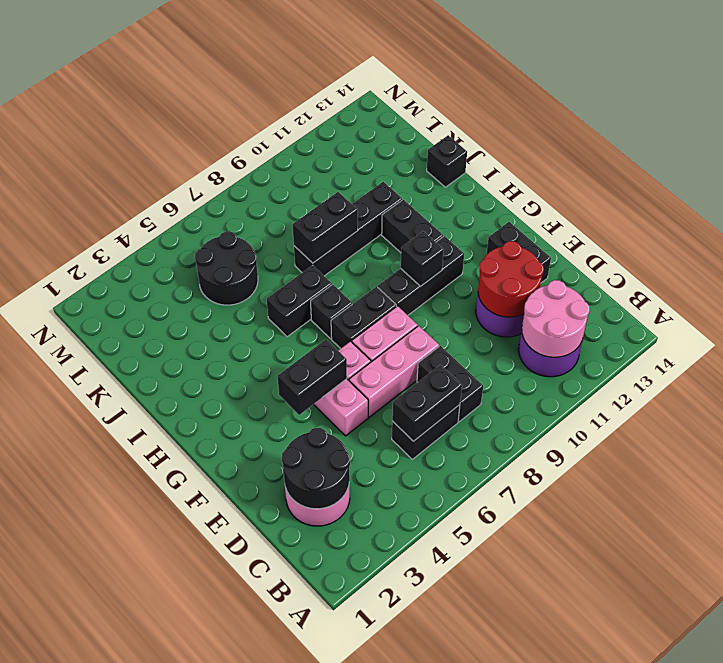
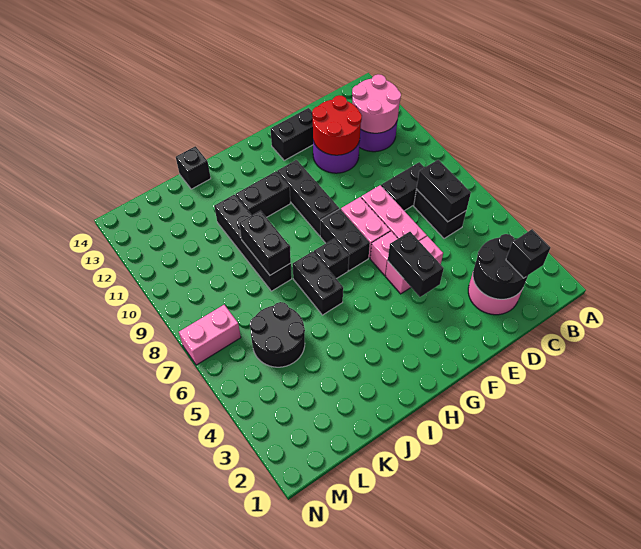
black 1x1 brick [401,231,444,287] -> black 1x1 brick moved to [506,229,551,278]
none -> pink 1x2 brick [179,305,241,365]

